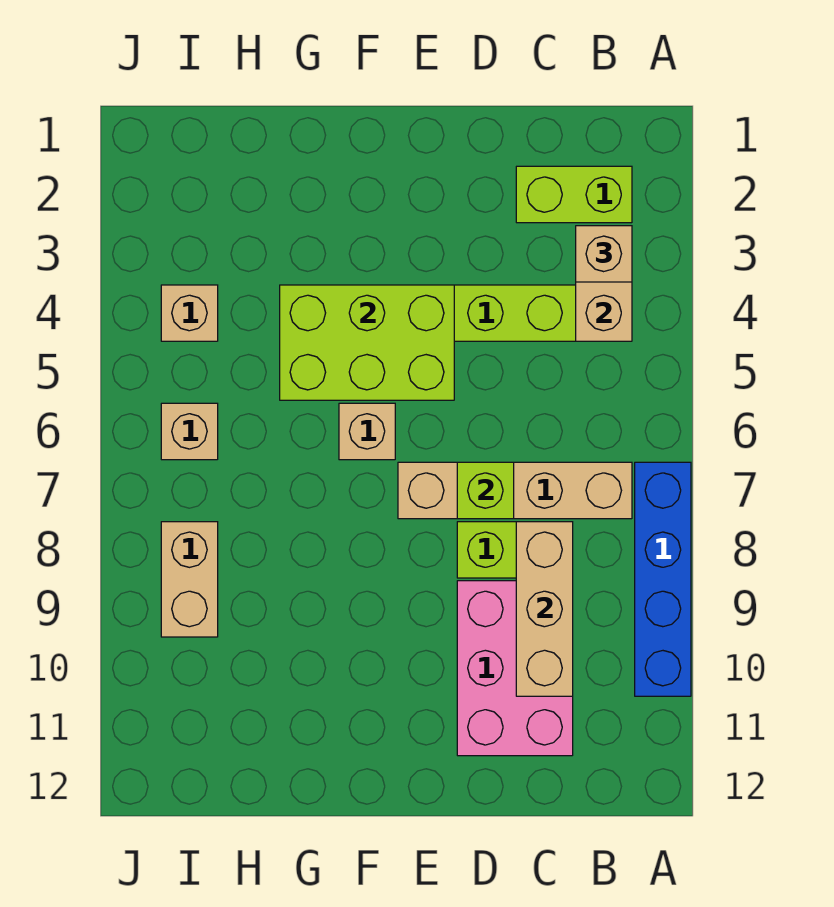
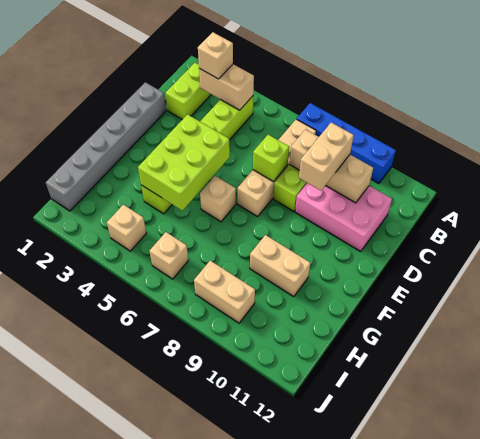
none -> tan 1x2 brick [299,123,354,191]
none -> grey 1x6 brick [46,82,166,211]
none -> tan 1x2 brick [250,235,310,297]

